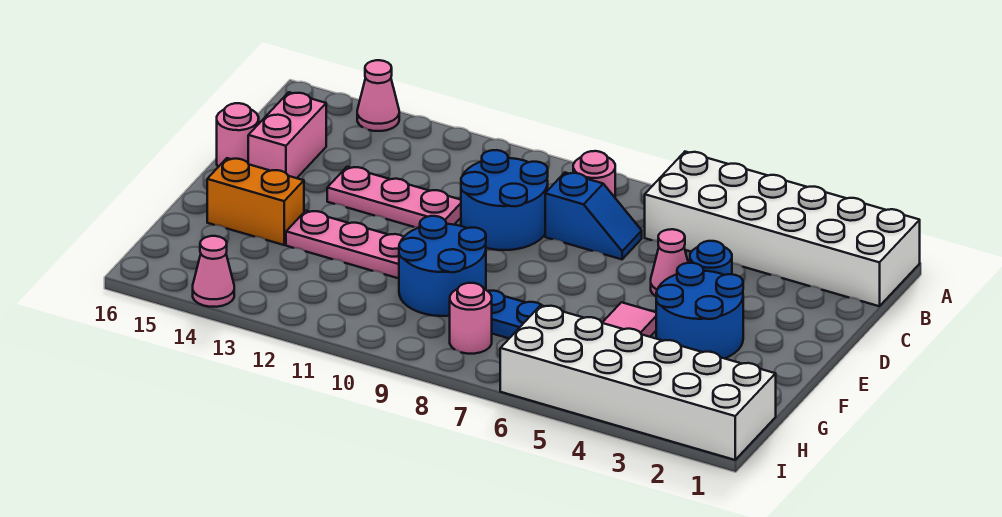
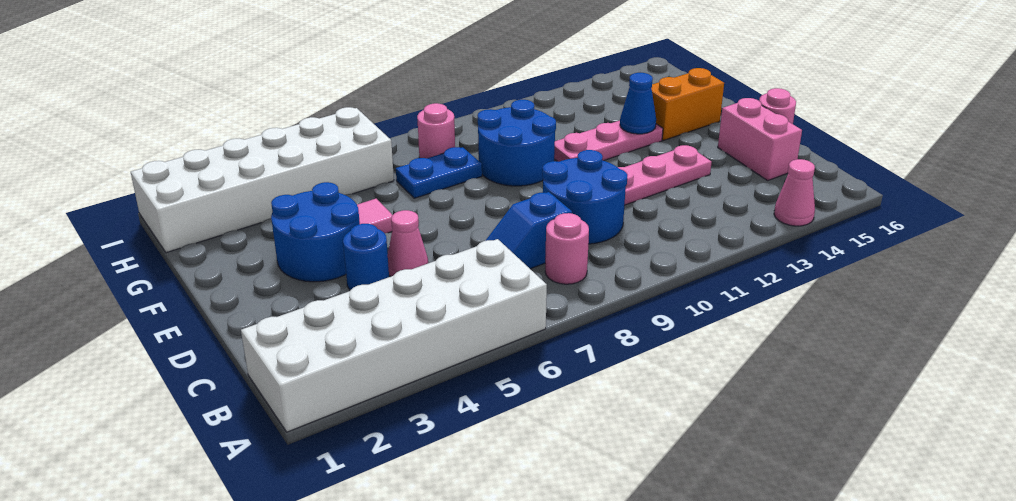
none -> blue 1x1 cone [620,73,656,134]
pink 1x1 cone [193,236,234,307] -> none

